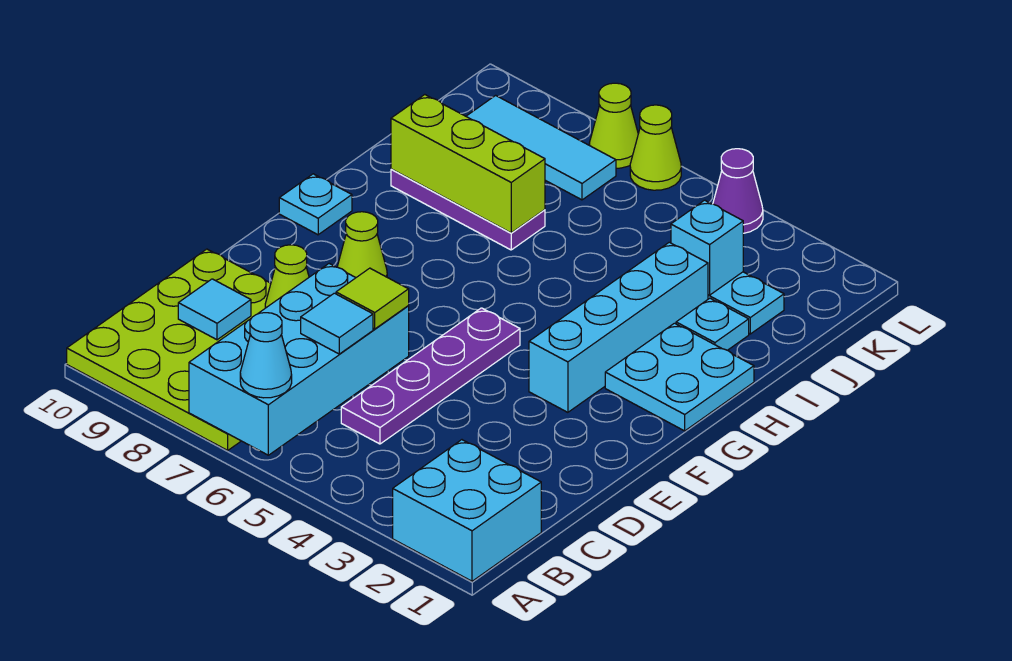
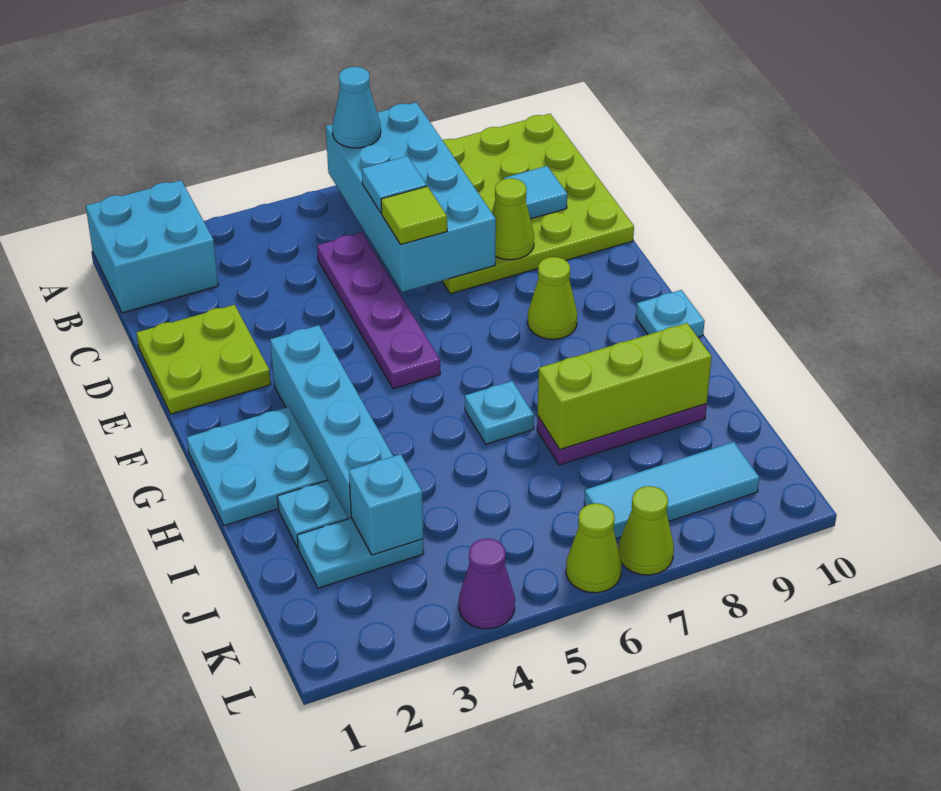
none -> lime 2x2 plate [137,305,271,414]
none -> cyan 1x1 plate [465,381,534,444]

